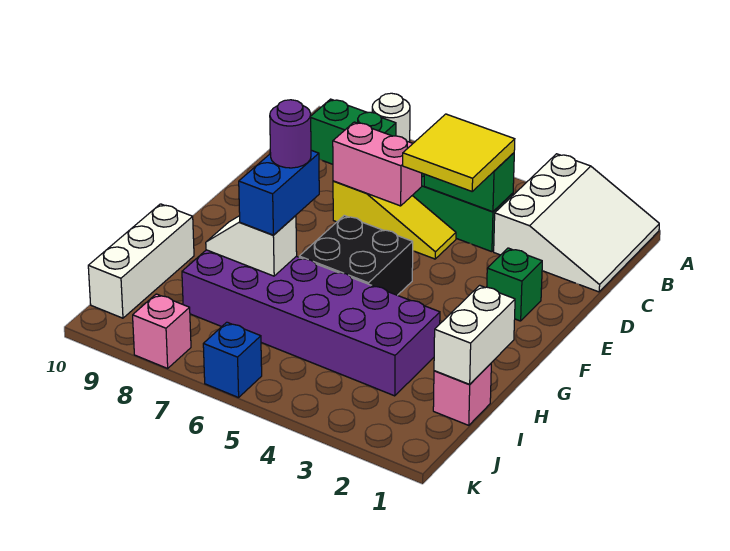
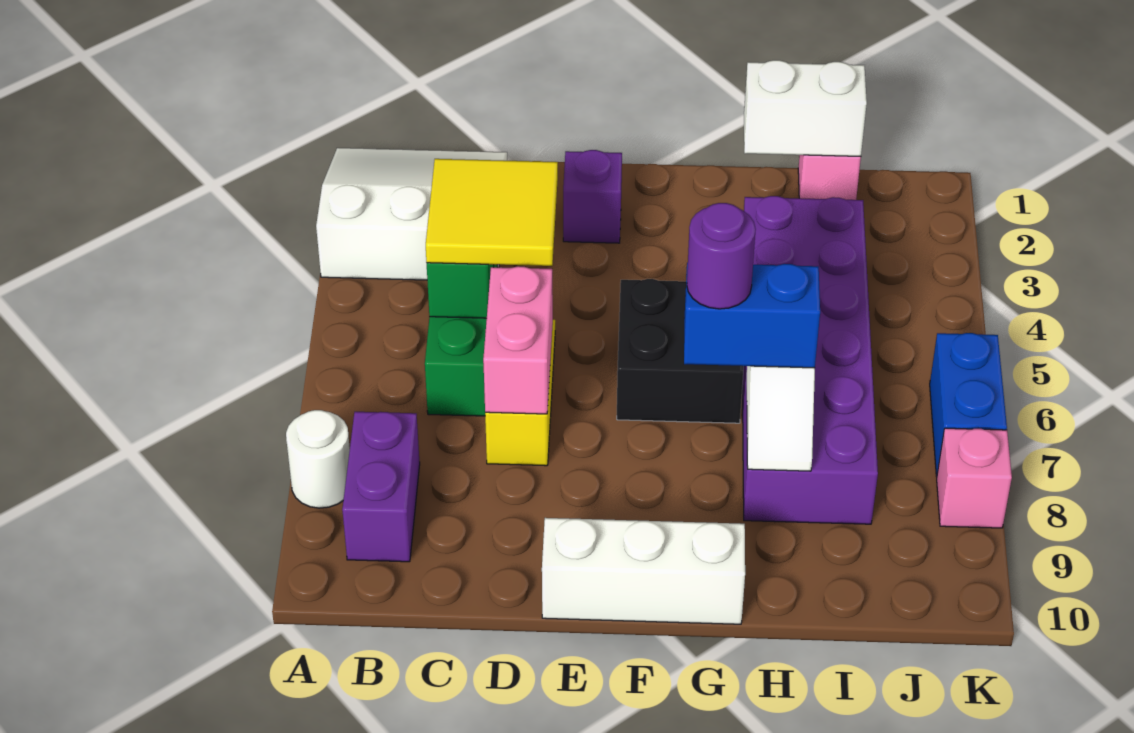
green 1x2 brick [311,99,396,164] -> purple 1x2 brick [342,412,420,562]
green 1x1 brick [487,248,542,321] -> purple 1x1 brick [563,150,622,243]
white 1x3 brick [88,204,194,318] -> white 1x3 brick moved to [542,518,745,624]
blue 1x1 brick [203,322,262,398] -> blue 1x2 brick [930,333,1007,476]

